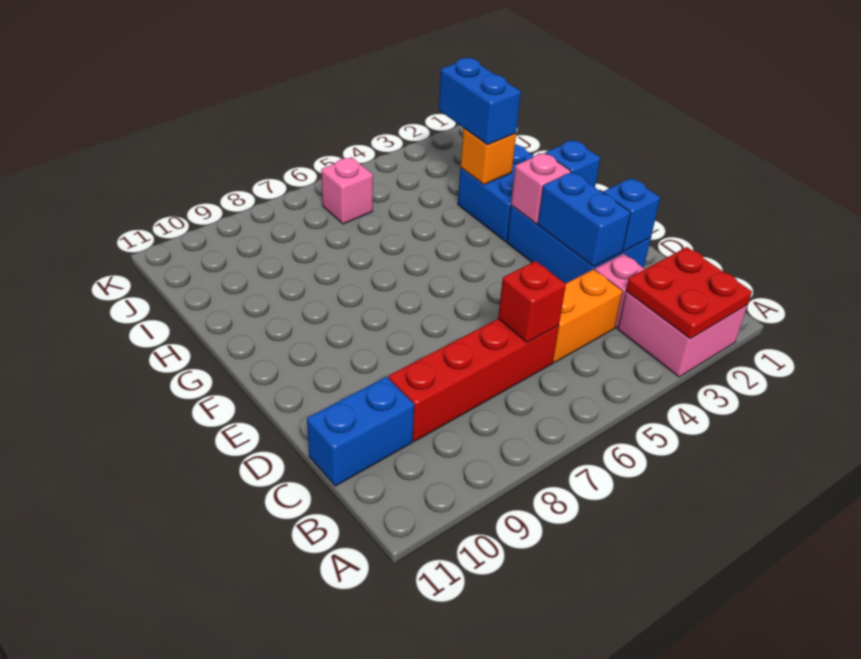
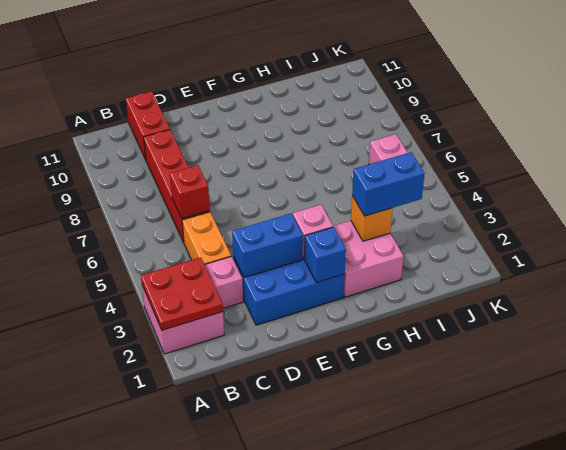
blue 1x2 brick [307,377,414,486] -> red 1x2 brick [126,91,170,160]
blue 1x1 brick [603,178,660,251] -> none
blue 2x2 brick [458,144,534,241] -> pink 2x2 brick [333,221,404,297]

